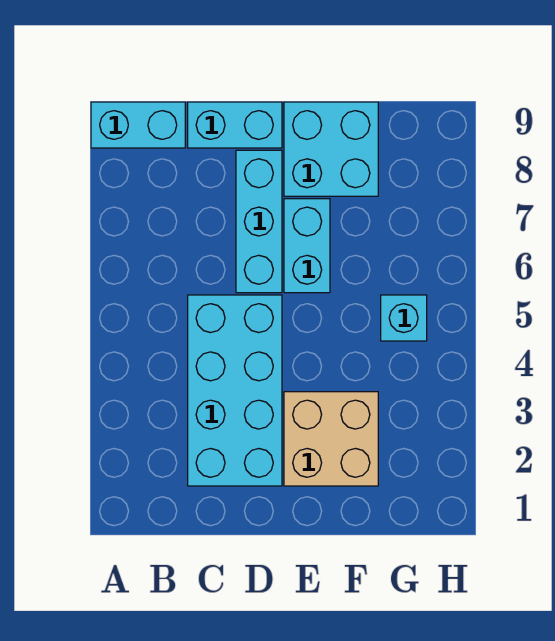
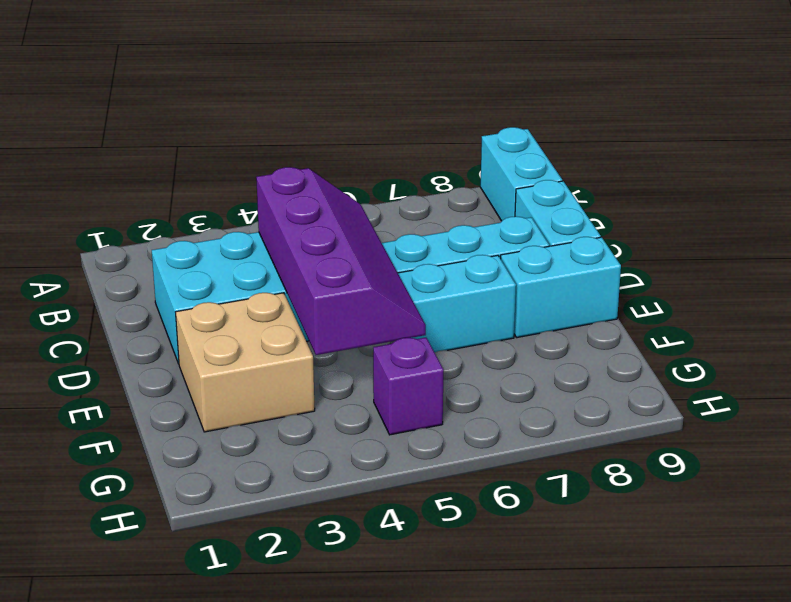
none -> purple 2x4 slope [256,167,426,355]
cyan 2x2 brick [284,102,378,196] -> cyan 1x2 brick [501,237,621,338]
cyan 1x1 brick [381,295,427,341] -> purple 1x1 brick [373,338,444,435]

